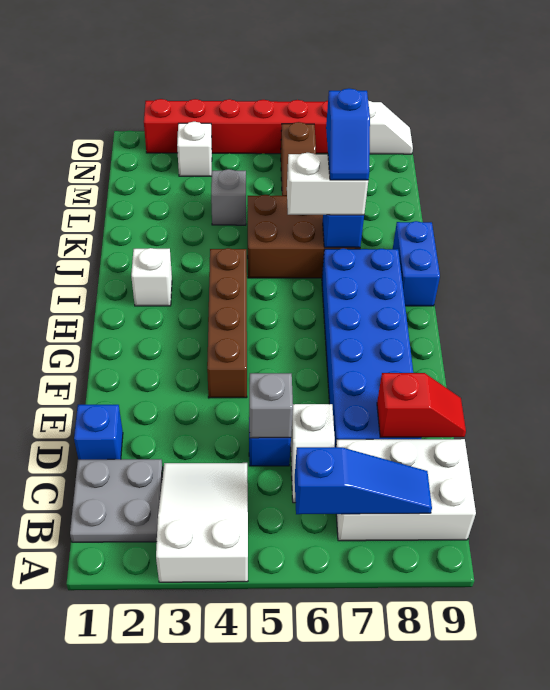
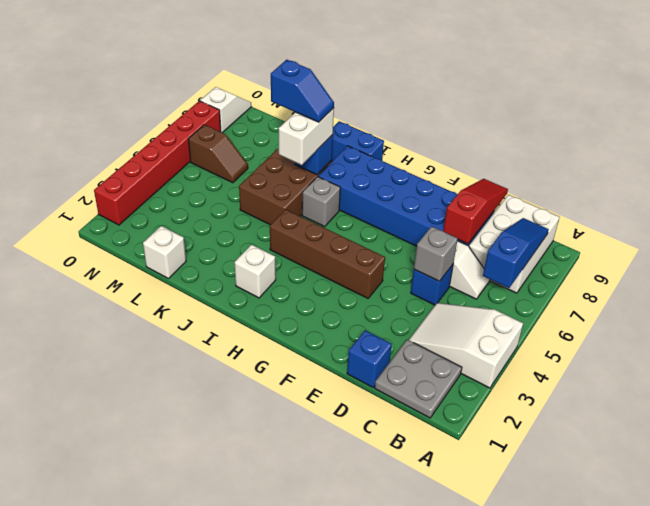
red 1x2 slope [377,373,466,437] -> red 1x3 slope [443,179,508,244]
grey 1x1 brick [211,169,246,225] -> grey 1x1 brick moved to [302,177,340,227]
white 1x1 brick [177,122,212,176] -> white 1x1 brick moved to [143,226,186,279]

